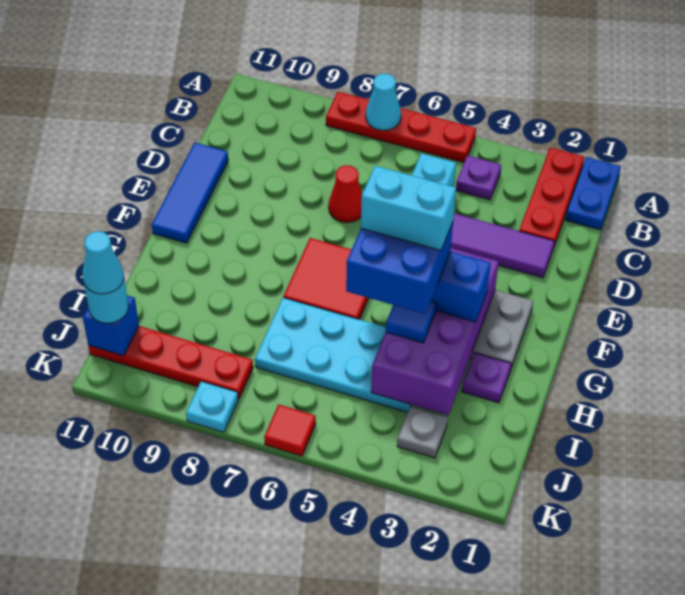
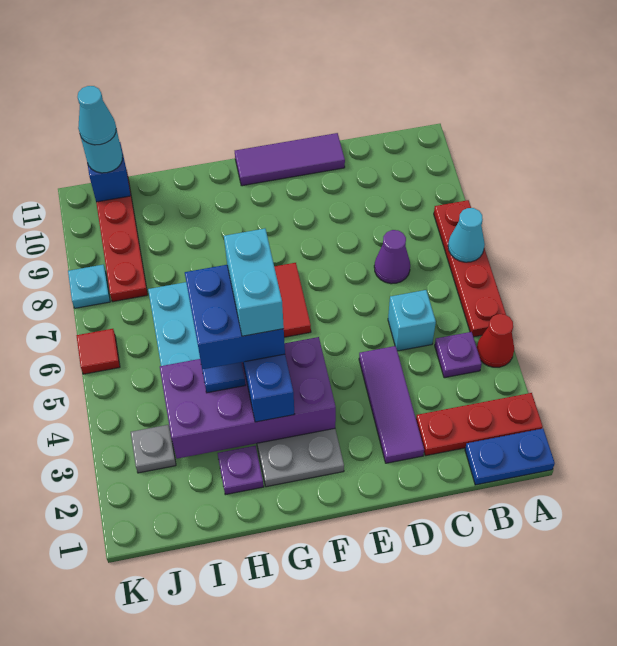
none -> purple 1x1 cone [374,230,410,284]
red 1x1 cone [329,165,362,223] -> red 1x1 cone moved to [477,314,514,367]
blue 1x3 tile [152,143,228,243] -> purple 1x3 tile [235,133,345,186]

